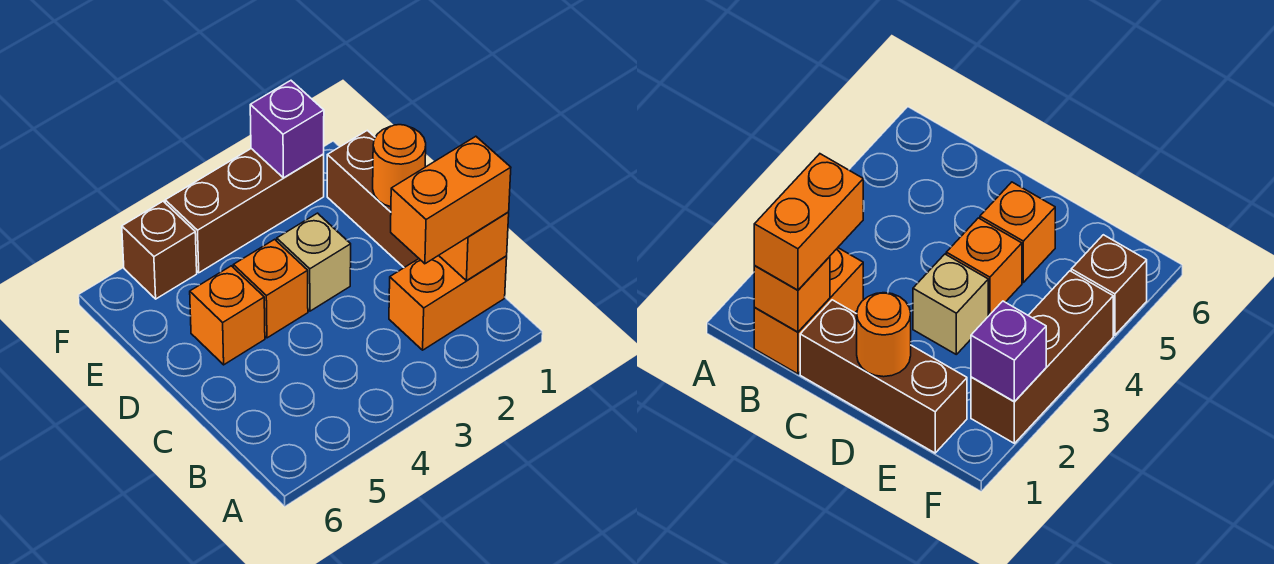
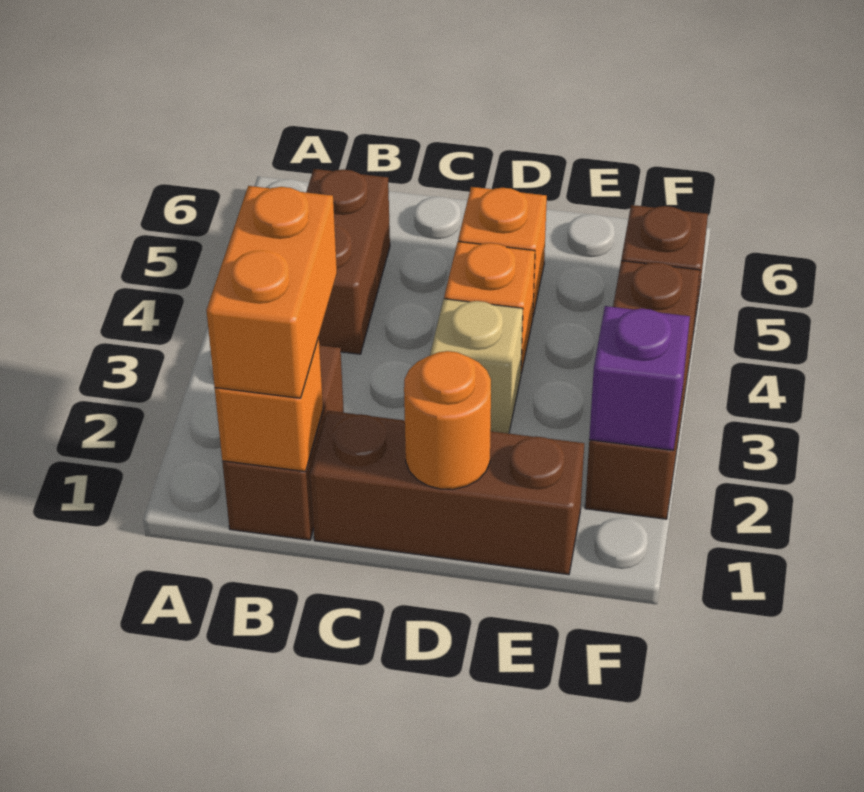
orange 1x2 brick [389,255,507,350] -> brown 1x2 brick [222,345,344,540]
none -> brown 1x2 brick [307,169,390,354]

